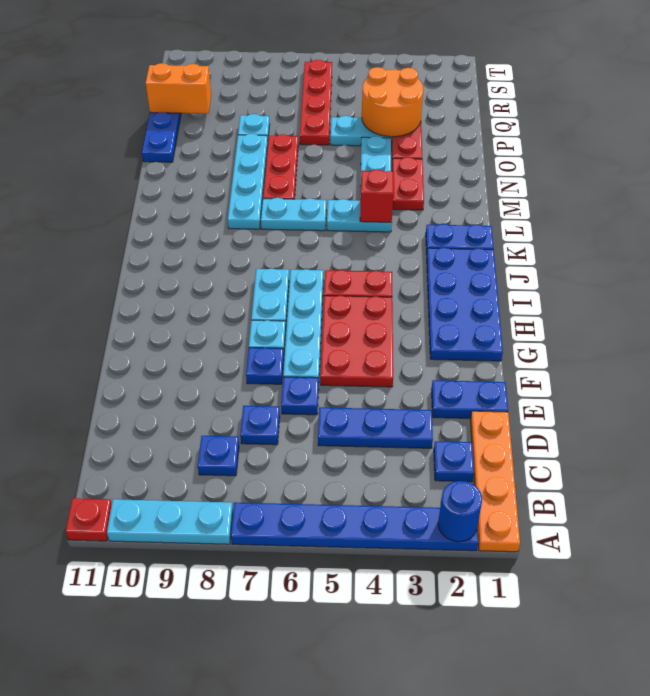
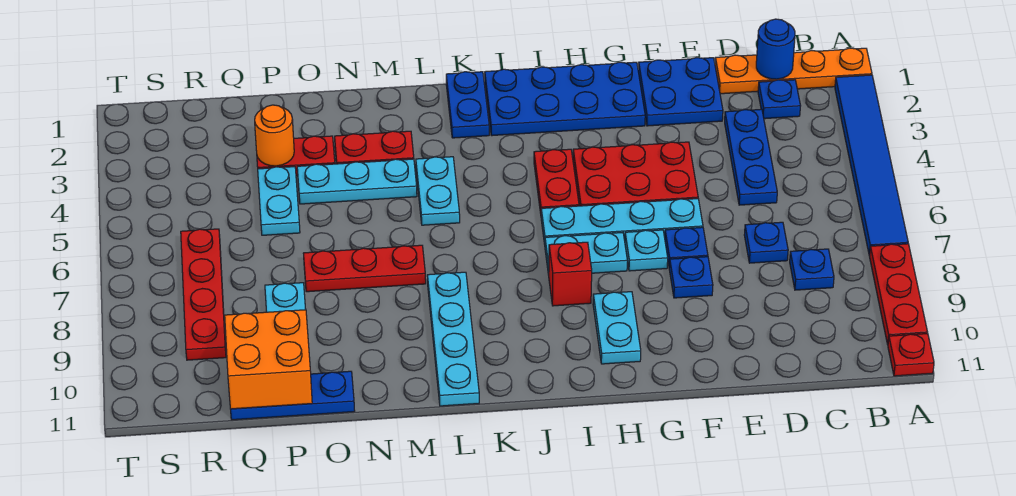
blue 1x6 plate [231,502,478,551] -> blue 1x6 tile [835,75,908,255]
blue 1x1 round brick [438,481,482,542] -> blue 1x1 round brick moved to [756,19,795,79]
cyan 1x3 plate [107,499,233,544] -> red 1x3 plate [870,244,928,344]
blue 1x2 plate [431,380,508,418] -> blue 2x2 plate [638,58,723,126]
blue 1x1 plate [281,377,319,415] -> blue 1x1 plate moved to [669,257,713,298]
red 1x1 brick [360,170,393,222] -> red 1x1 brick moved to [549,242,592,306]
cyan 1x2 plate [261,198,326,231] -> cyan 1x2 plate moved to [593,292,641,364]
cyan 1x4 plate [228,134,268,229] -> cyan 1x4 plate turned to [427,272,479,406]
orange 2x2 round brick [362,67,423,137] -> orange 1x1 round brick [255,105,294,166]
red 1x4 plate [300,60,332,145] -> red 1x4 plate turned to [181,229,226,360]
orange 1x2 brick [146,63,211,114] -> orange 2x2 brick [225,310,312,409]

